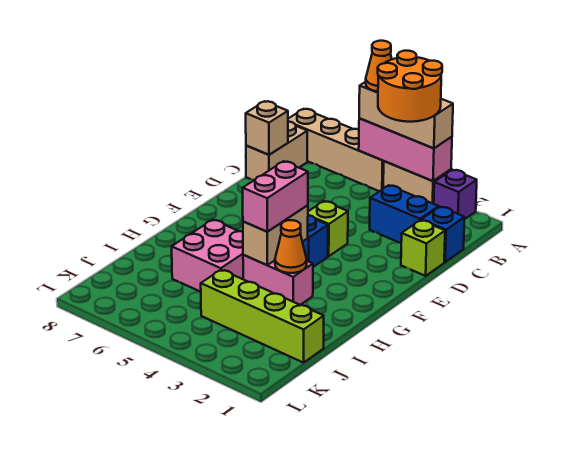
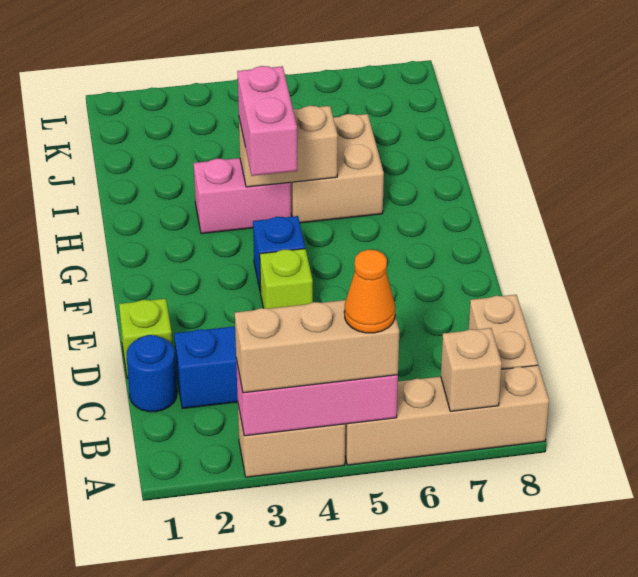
purple 1x1 brick [434,170,477,220] -> none
orange 2x2 round brick [378,51,442,122] -> none
blue 1x1 brick [422,207,465,262] -> blue 1x1 round brick [127,335,177,412]
tan 1x1 brick [246,101,288,155] -> tan 1x1 brick moved to [441,328,502,411]
tan 1x2 brick [243,205,308,265] -> tan 1x2 brick turned to [239,106,338,187]
orange 1x1 cone [275,220,307,273] -> none
pink 2x2 brick [172,220,243,292] -> tan 2x2 brick [291,114,384,223]
lime 1x4 brick [201,270,324,363] -> none

